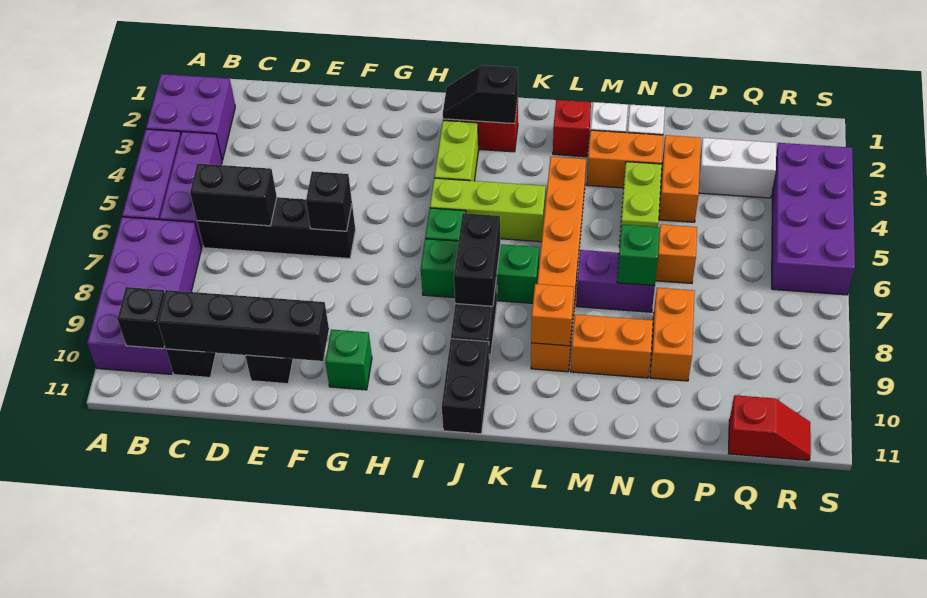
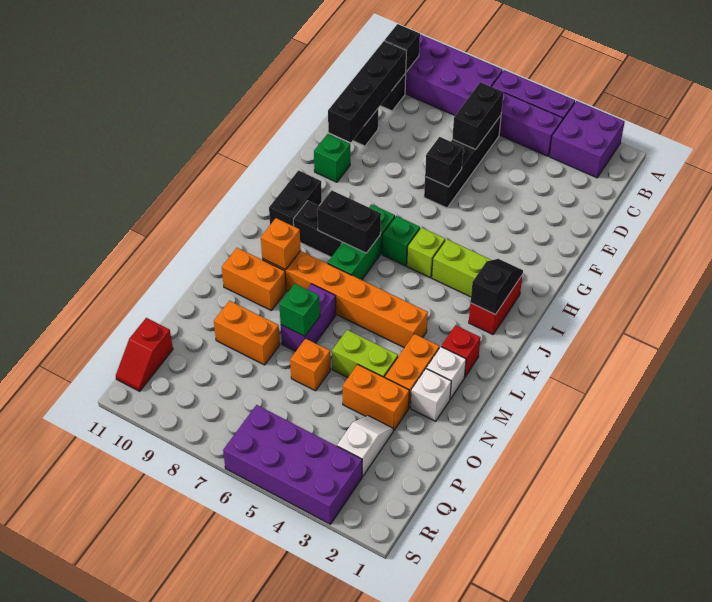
lime 1x3 brick [430,178,546,242] -> lime 1x1 brick [407,227,445,278]
black 1x2 brick [442,339,489,434] -> black 1x2 brick turned to [269,170,322,226]
orange 1x2 brick [571,314,653,378] -> orange 1x2 brick turned to [222,248,286,310]
white 1x2 brick [699,138,776,198] -> white 1x2 slope [337,416,393,477]

